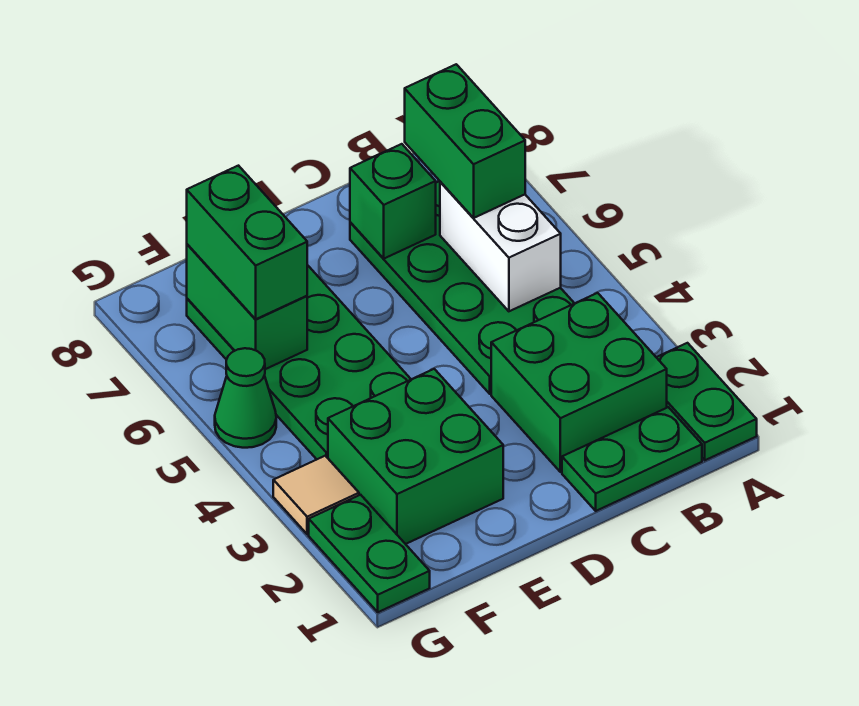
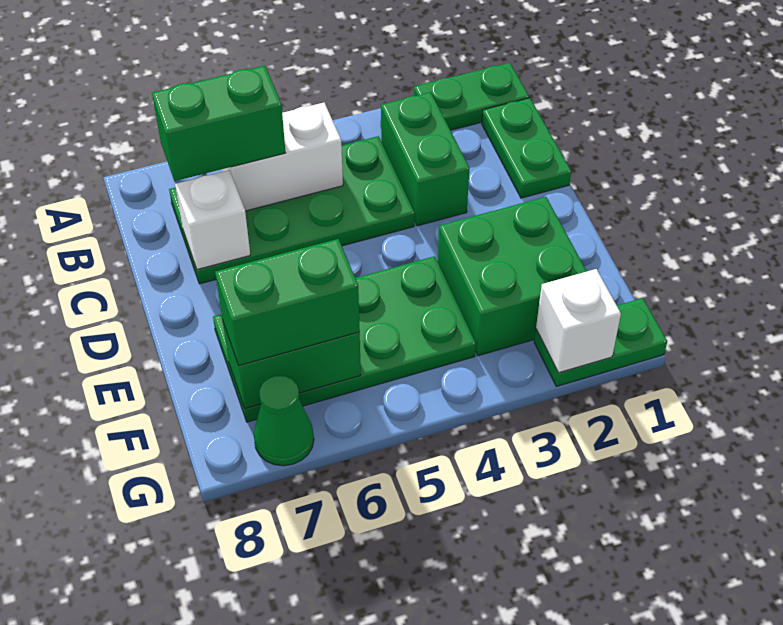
green 2x2 brick [491,293,667,472] -> green 1x2 brick [381,92,470,226]
green 1x1 brick [350,144,436,259] -> white 1x1 brick [175,170,250,269]
none -> white 1x1 brick [536,269,621,373]
tan 1x1 tile [273,456,359,534] -> none
green 1x1 cone [215,348,276,448] -> green 1x1 cone moved to [254,375,314,466]

